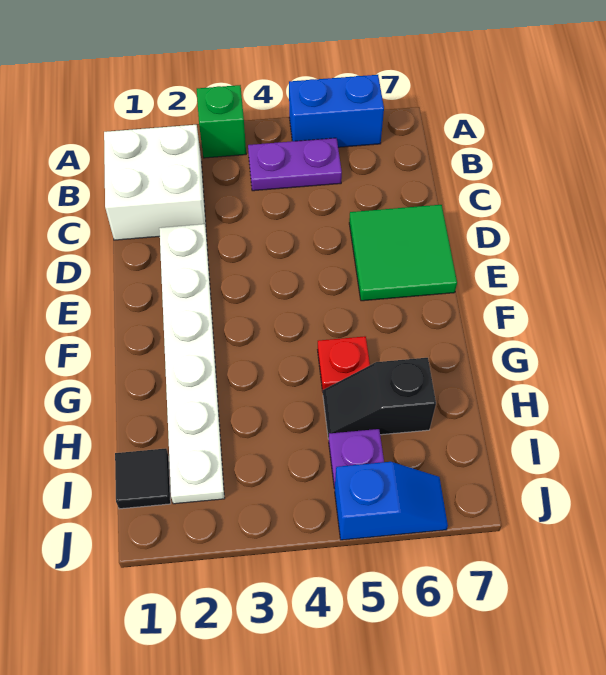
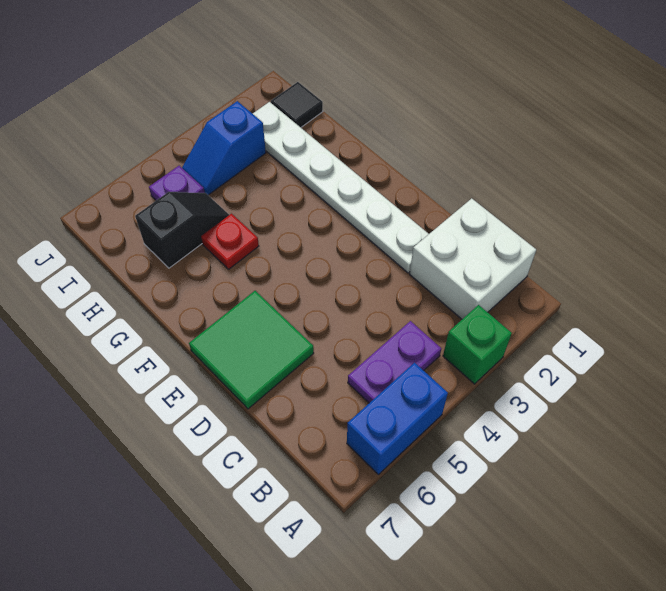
blue 1x2 slope [335,462,448,540] -> blue 1x2 slope moved to [182,101,266,195]

